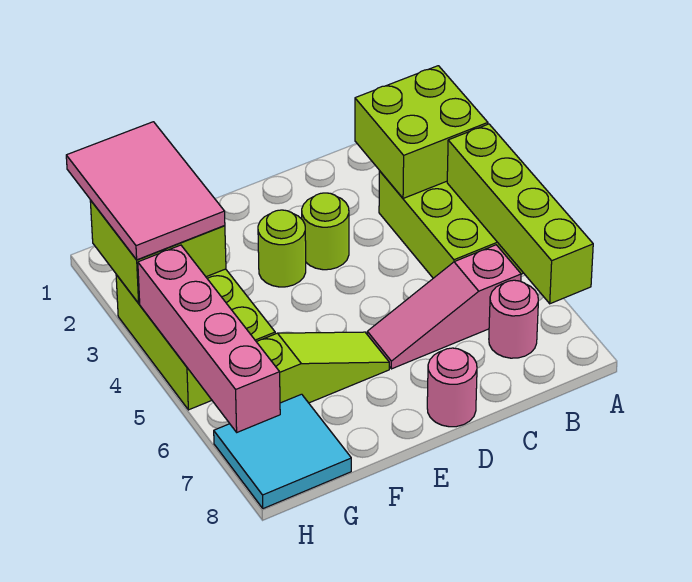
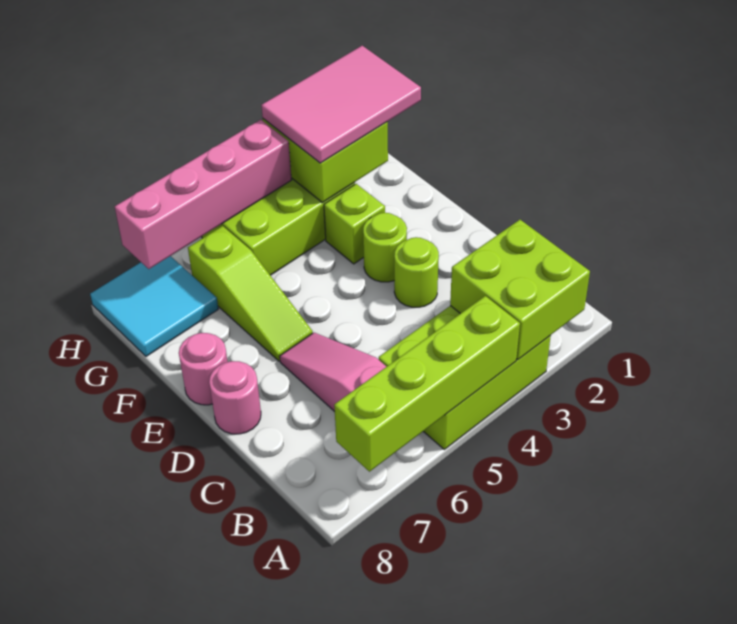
pink 1x1 round brick [489,280,538,358] -> pink 1x1 round brick moved to [179,333,228,405]
none -> lime 1x1 brick [324,184,385,264]

